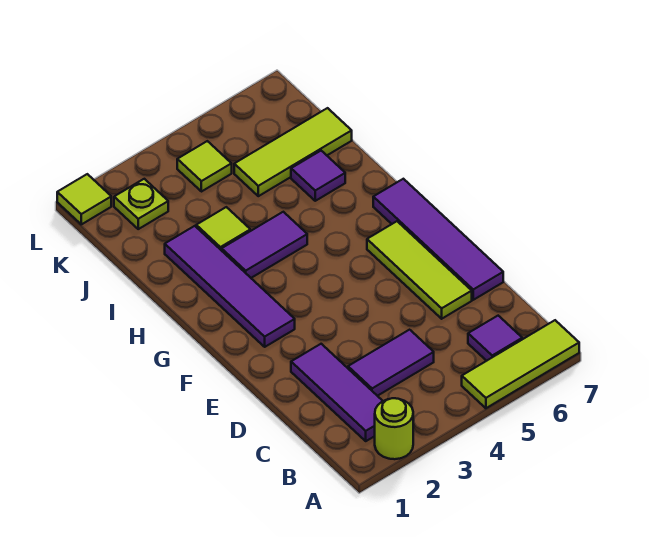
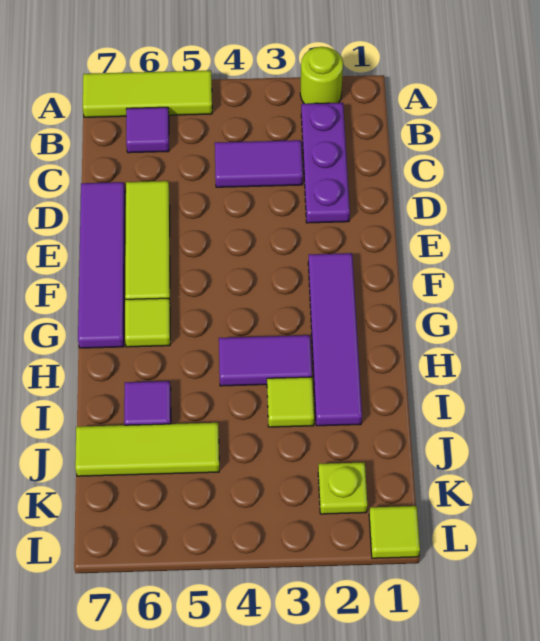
purple 1x3 tile [291,344,382,441] -> purple 1x3 plate [301,103,350,223]
lime 1x1 tile [177,141,232,192] -> lime 1x1 tile moved to [125,298,170,347]

